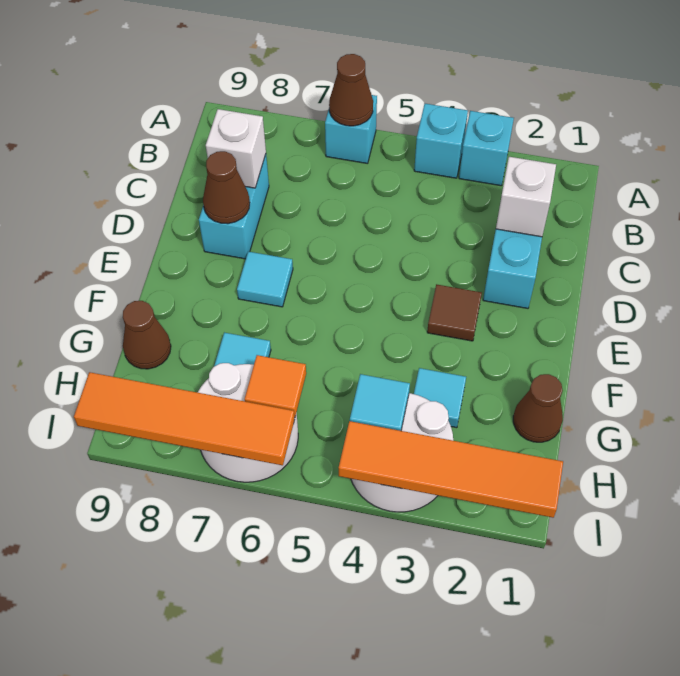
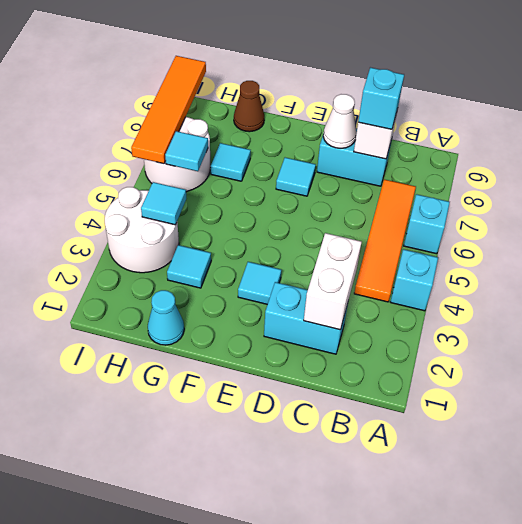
cyan 1x1 brick [459,111,514,186] -> cyan 1x1 brick moved to [358,67,404,129]
brown 1x1 cone [329,54,373,126] -> none
white 1x1 brick [496,157,556,237] -> white 1x2 brick [304,233,362,330]
brown 1x1 cone [203,151,250,224] -> white 1x1 cone [323,94,357,148]
brown 1x1 tile [427,284,482,341] -> cyan 1x1 tile [238,262,281,304]
brown 1x1 cone [513,374,563,442] -> cyan 1x1 cone [148,290,184,345]
orange 1x1 tile [245,355,306,418] -> cyan 1x1 tile [165,131,208,171]
orange 1x4 tile [339,421,563,518] -> orange 1x4 tile moved to [354,179,416,302]

